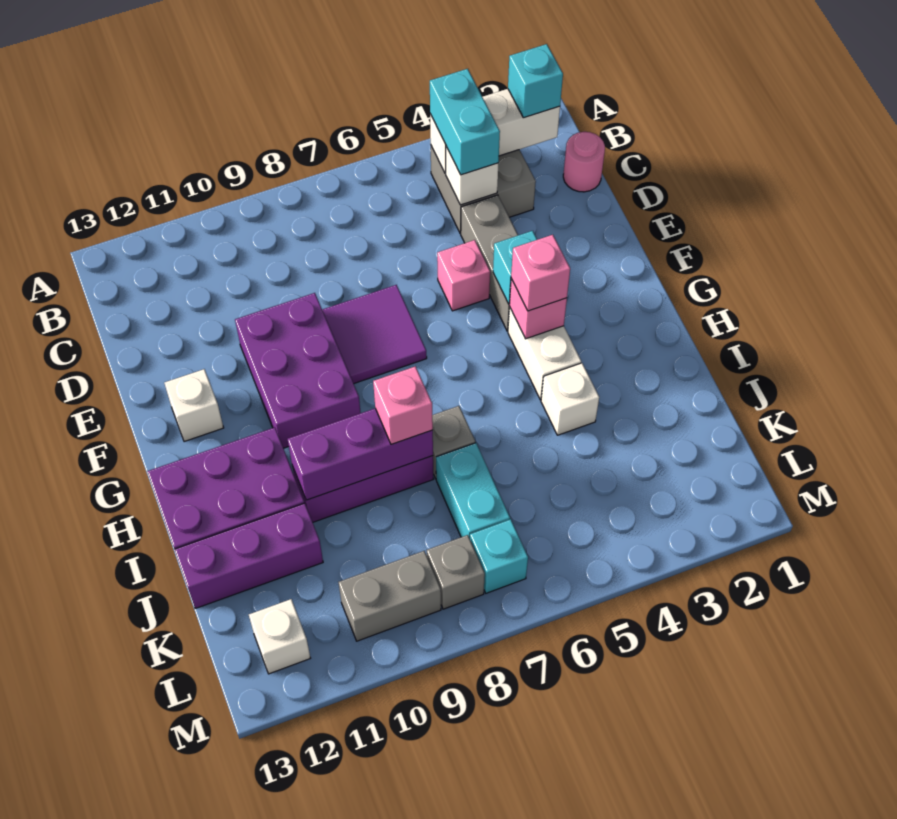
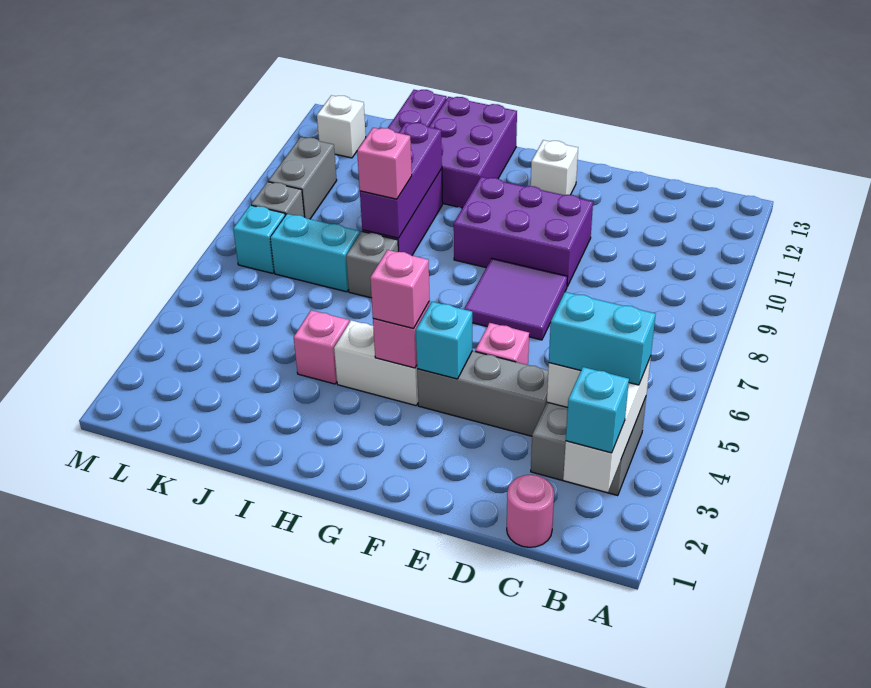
white 1x1 brick [541,363,599,435] -> pink 1x1 brick [294,310,349,384]

